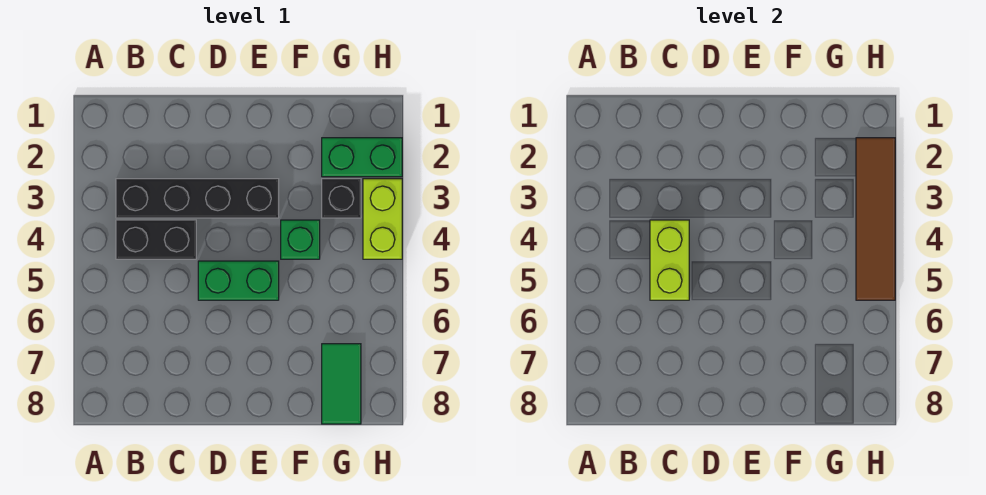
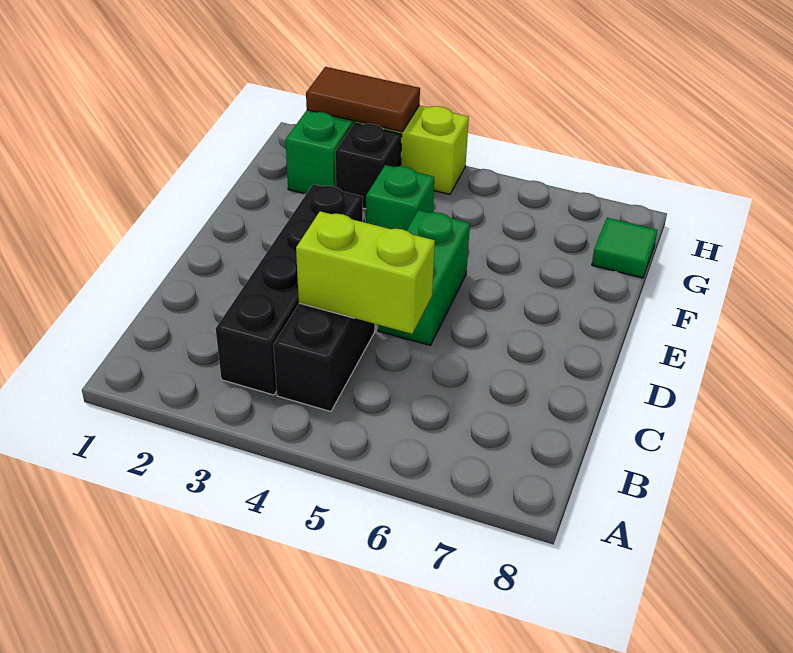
green 1x2 tile [322,344,361,424] -> green 1x1 tile [592,218,658,278]
brown 1x4 tile [856,138,895,300] -> brown 1x2 tile [306,67,420,132]

